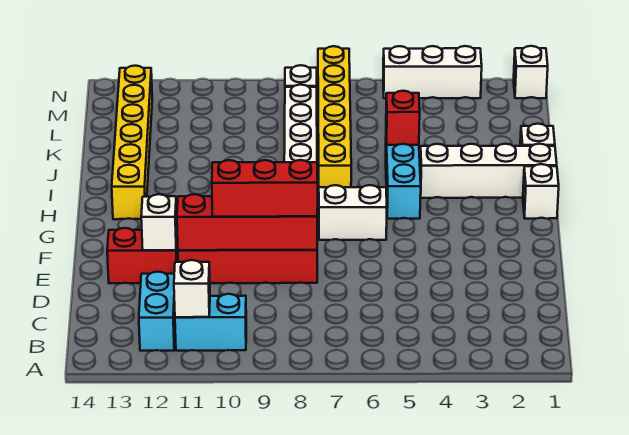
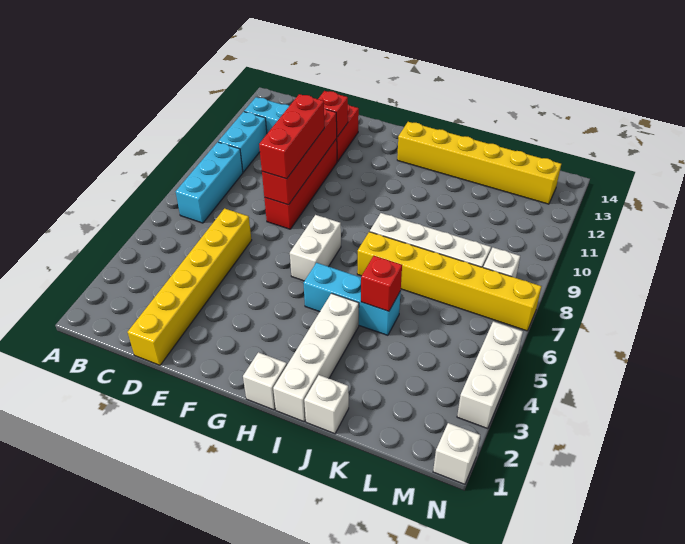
none -> cyan 1x3 brick [176,142,243,223]
white 1x1 brick [174,260,210,317] -> none
none -> yellow 1x6 brick [128,208,252,365]
white 1x1 brick [141,194,177,250] -> red 1x1 brick [318,91,348,137]

